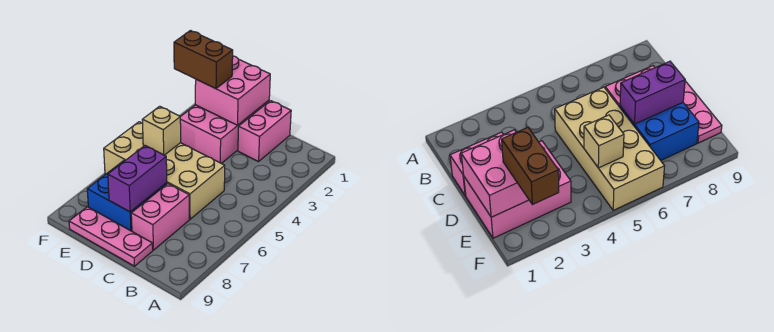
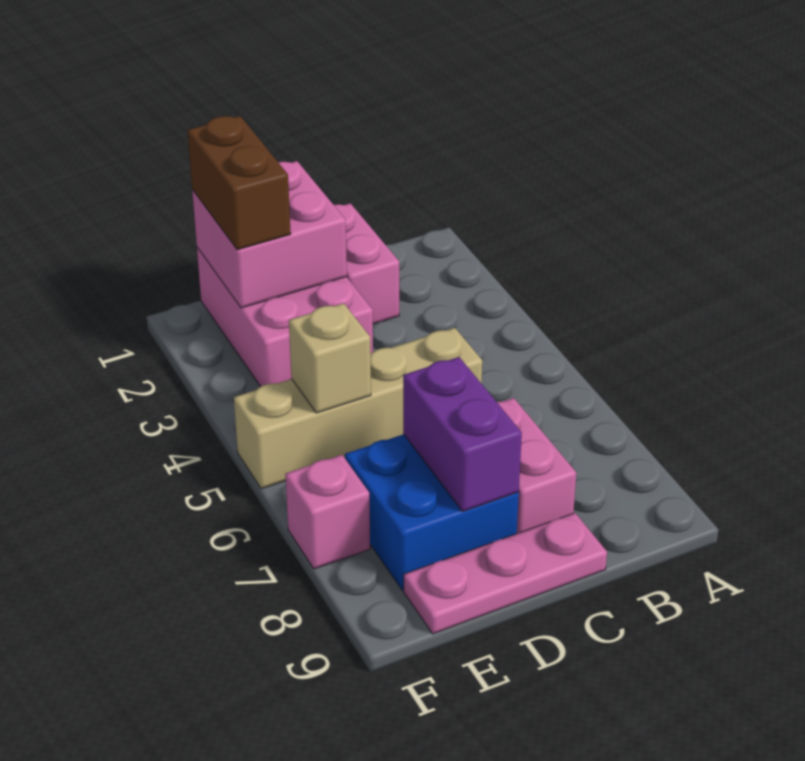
tan 2x4 brick [104,122,225,219] -> tan 1x4 brick [234,328,482,489]
brown 1x2 brick [174,31,233,89] -> brown 1x2 brick turned to [187,116,291,250]
none -> pink 1x1 brick [285,455,370,569]

